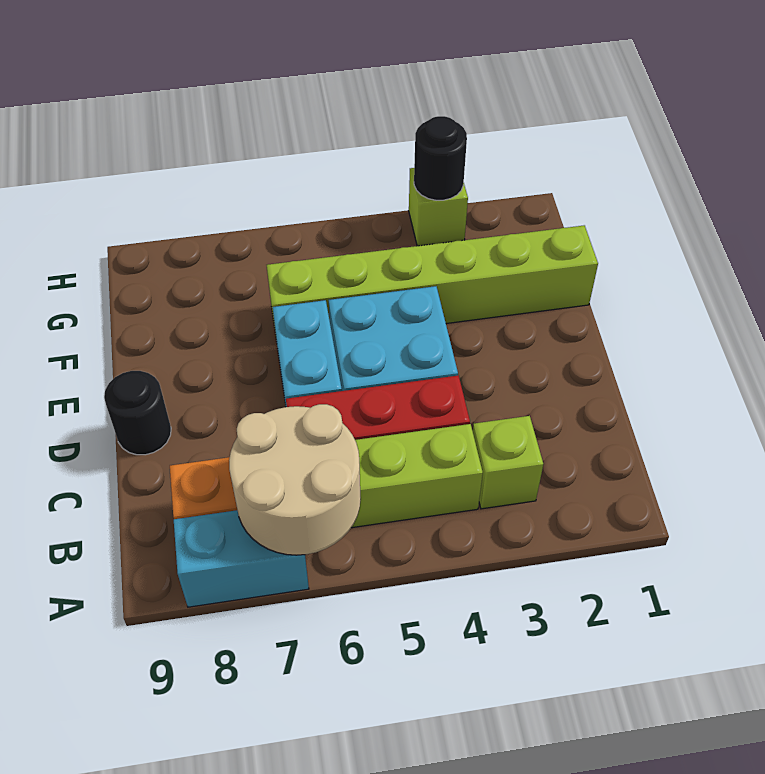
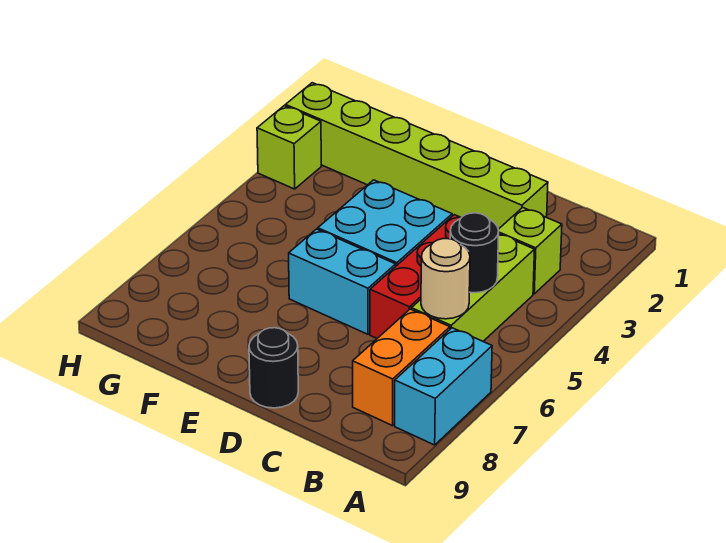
tan 2x2 round brick [229,404,361,555] -> tan 1x1 round brick [421,239,470,319]
lime 1x6 brick [267,225,598,334] -> lime 1x6 brick turned to [286,83,548,229]
black 1x1 round brick [414,116,467,200] -> black 1x1 round brick moved to [450,213,499,293]

